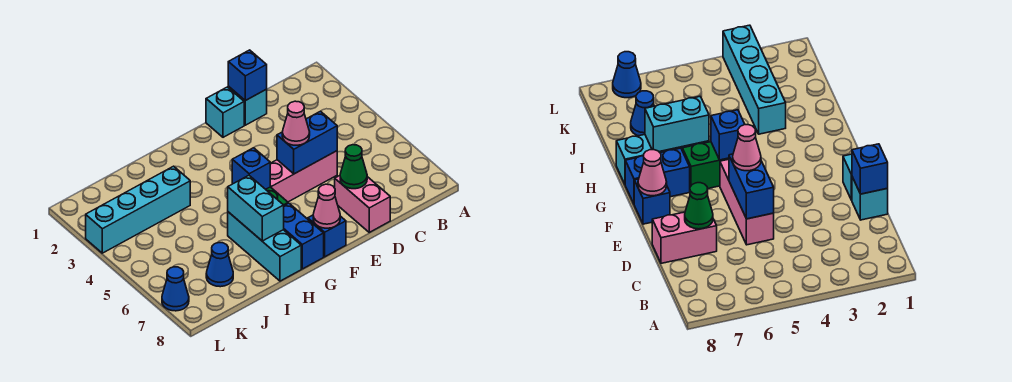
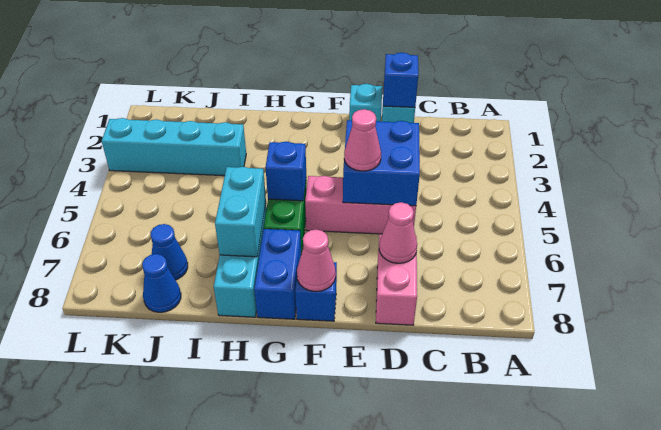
blue 1x2 brick [277,111,337,174] -> blue 2x2 brick [343,120,420,206]
green 1x1 cone [340,145,367,189] -> pink 1x1 cone [379,202,417,263]
blue 1x1 cone [162,267,189,311] -> blue 1x1 cone moved to [142,254,181,312]

